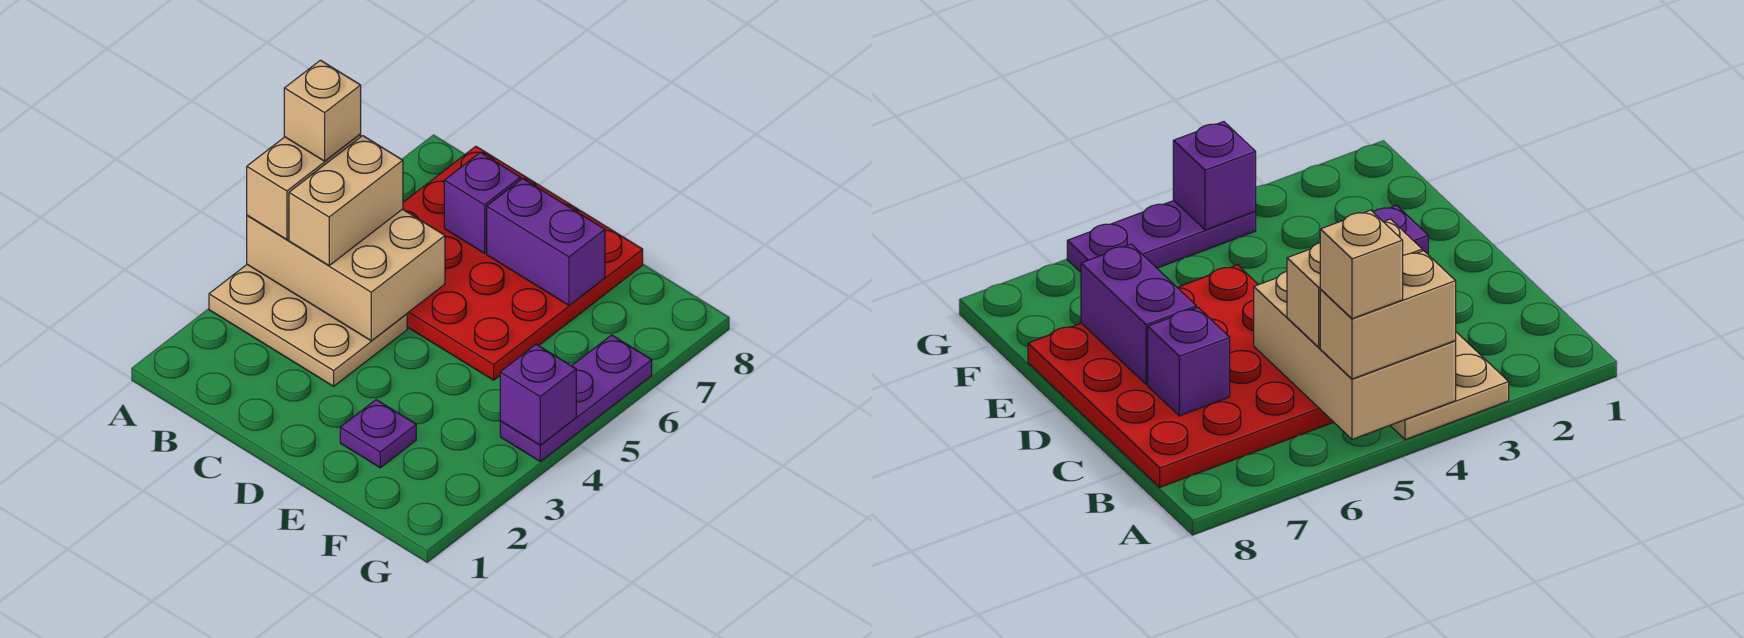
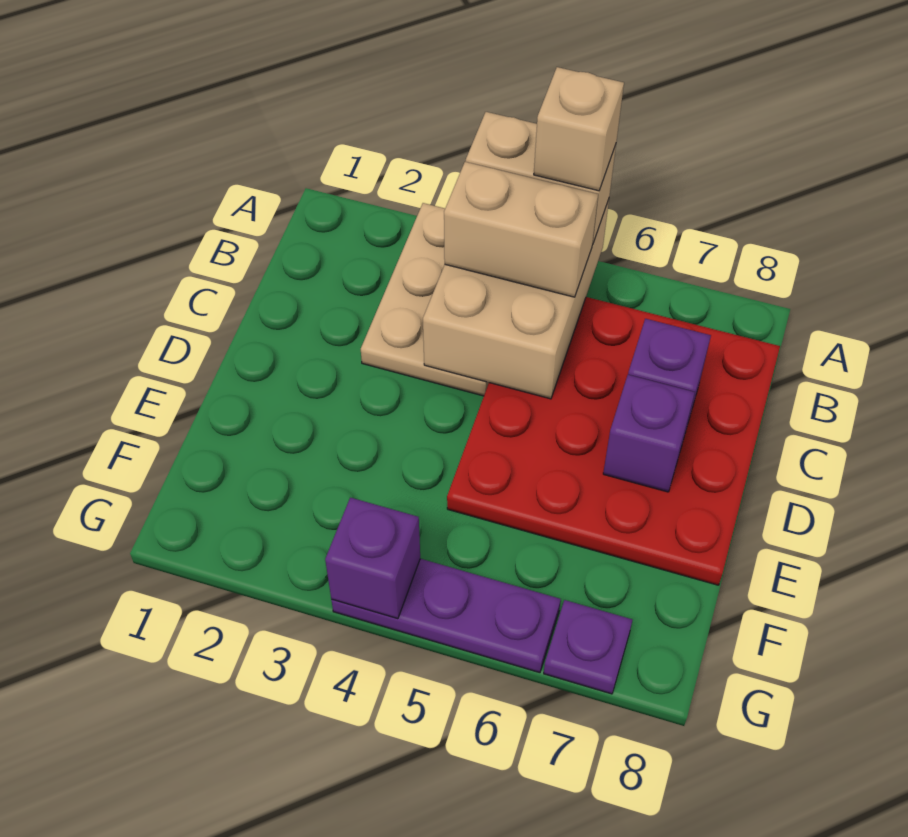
purple 1x2 brick [487,178,605,305] -> purple 1x1 brick [603,375,695,492]
purple 1x1 plate [340,400,416,468] -> purple 1x1 plate moved to [544,600,632,694]

